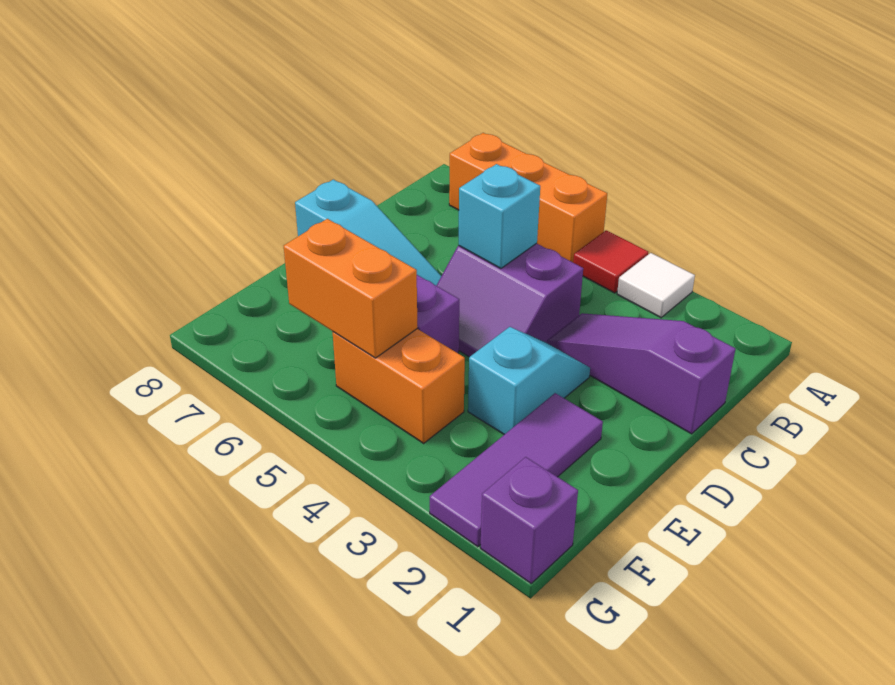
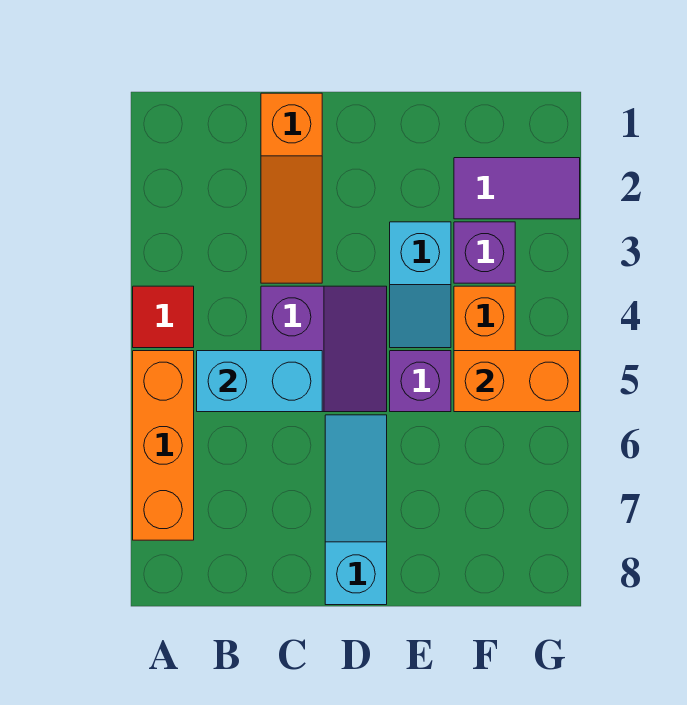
white 1x1 tile [617,253,695,318] -> none
purple 1x3 slope [547,313,736,434] -> orange 1x3 slope [261,93,322,283]
cyan 1x1 brick [458,164,540,268] -> cyan 1x2 brick [197,351,322,412]
cyan 1x2 slope [468,327,590,435] -> cyan 1x2 slope turned to [390,222,451,348]
purple 1x3 tile [430,393,603,547] -> purple 1x2 tile [454,158,580,219]
orange 1x2 brick [284,219,417,358] -> orange 1x2 brick turned to [454,351,580,412]
purple 1x1 brick [480,457,578,583] -> purple 1x1 brick moved to [454,222,515,283]

